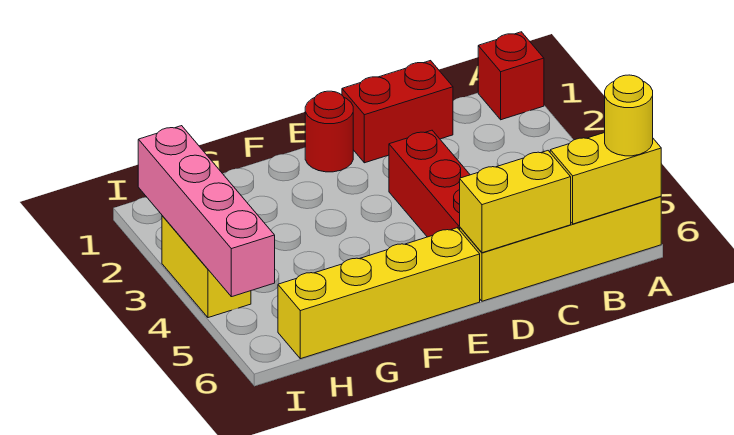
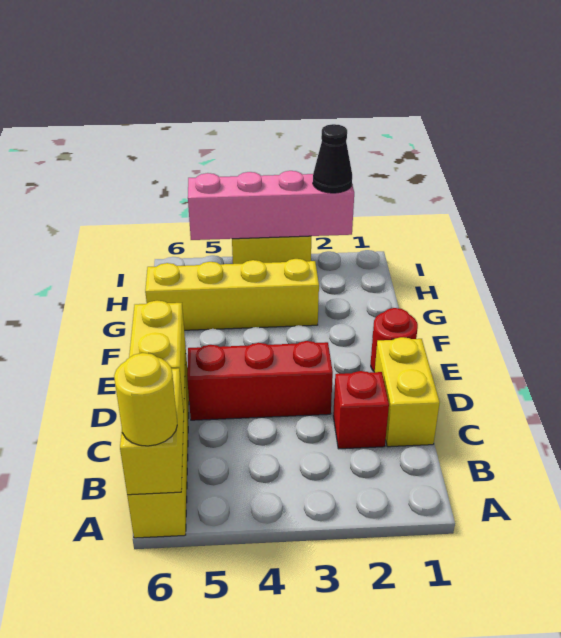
red 1x1 brick [478,32,544,120] -> red 1x1 brick moved to [333,371,389,449]
red 1x2 brick [342,61,453,163] -> yellow 1x2 brick [375,337,440,447]
yellow 1x4 brick [278,228,480,359] -> yellow 1x4 brick turned to [145,259,319,330]
none -> black 1x1 cone [313,124,352,193]

